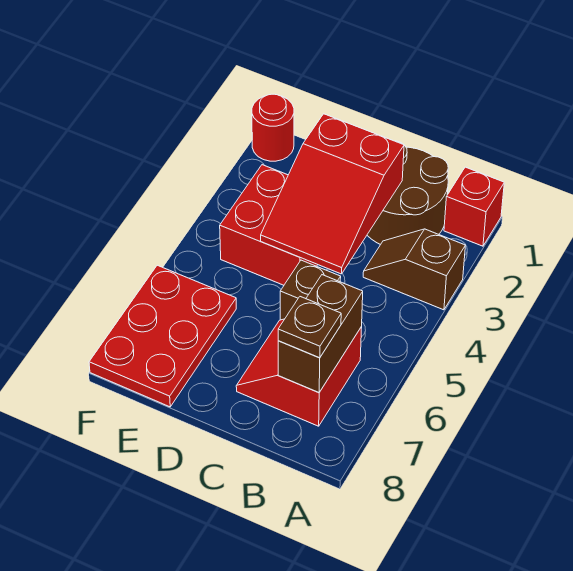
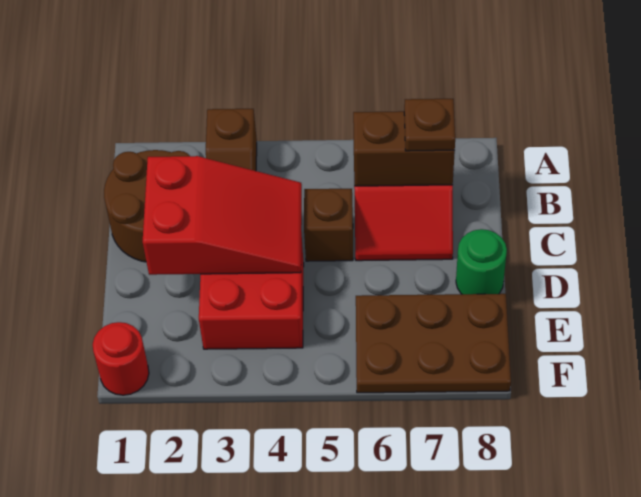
red 1x1 brick [444,167,504,246] -> none
none -> green 1x1 round brick [456,229,507,294]
red 2x3 plate [89,265,236,407] -> brown 2x3 plate [356,294,511,393]

